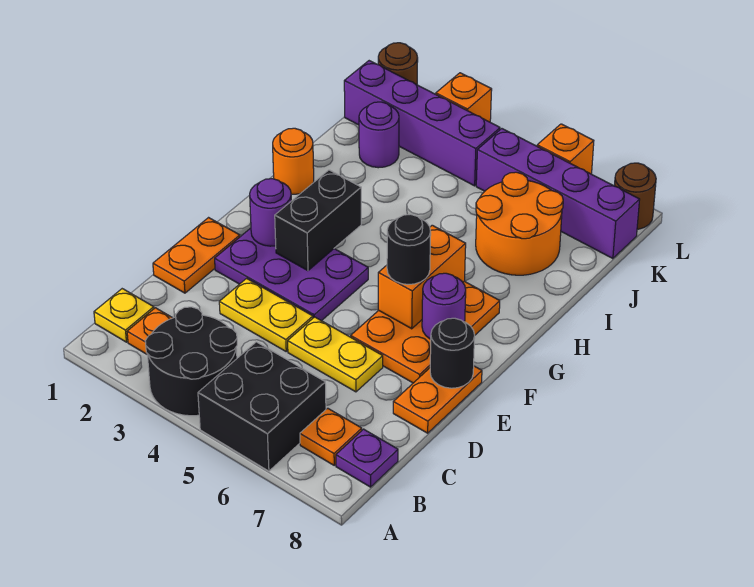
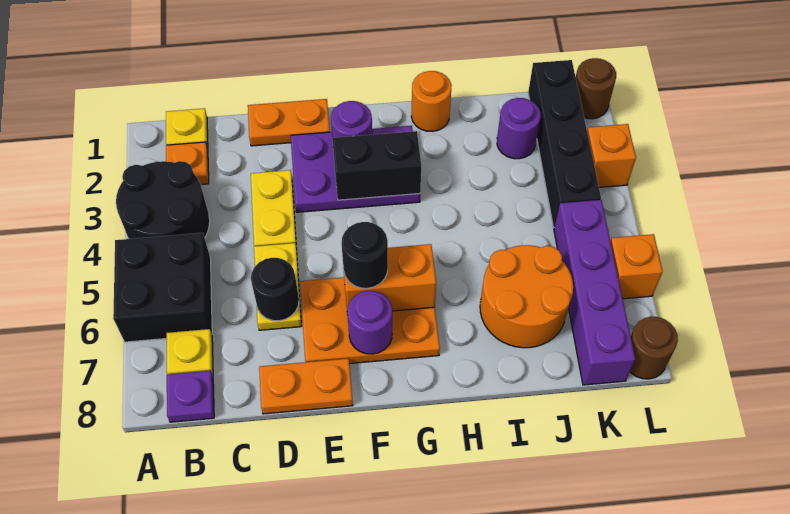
orange 1x1 plate [300,408,362,465] -> yellow 1x1 plate [167,329,213,375]
purple 2x3 plate [215,228,368,321] -> purple 2x3 plate turned to [291,126,420,212]
black 1x1 round brick [430,318,475,388] -> black 1x1 round brick moved to [251,258,299,321]
purple 1x4 brick [344,61,500,186] -> black 1x4 brick [528,60,601,227]

